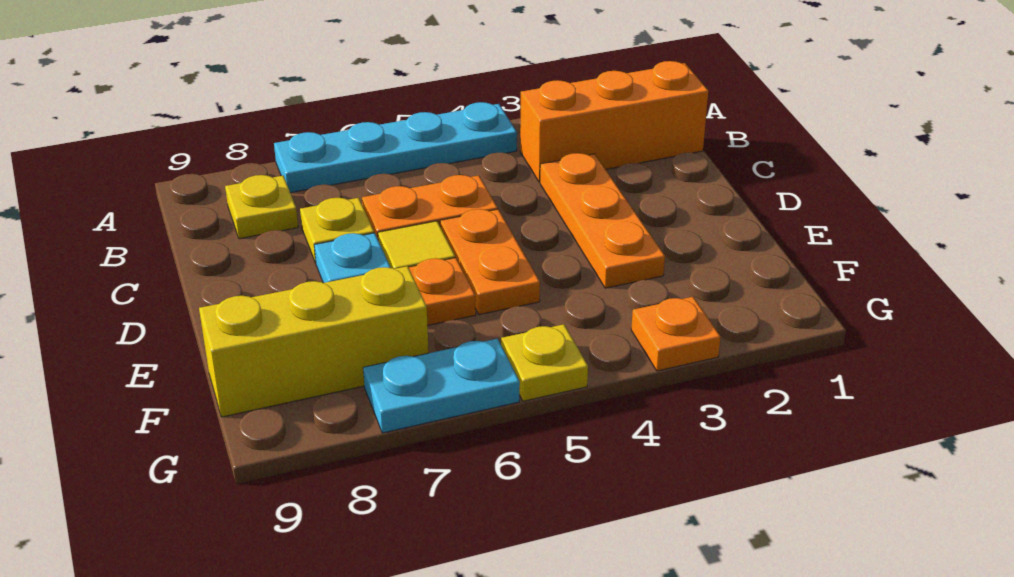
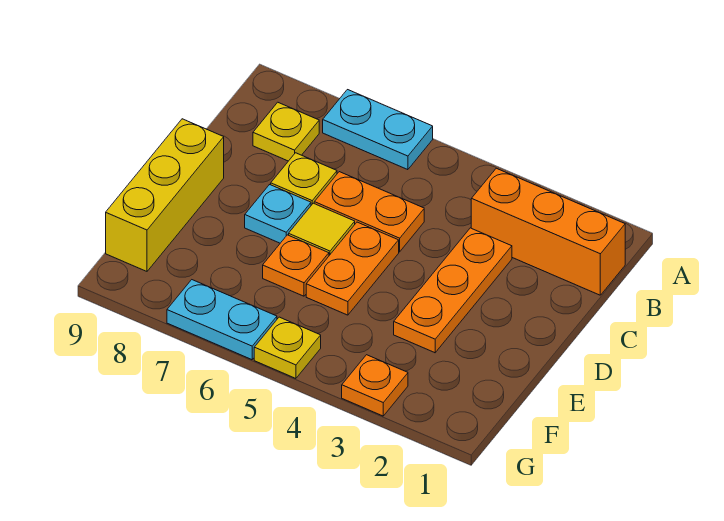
cyan 1x4 plate [274,102,517,193] -> cyan 1x2 plate [323,90,433,170]
yellow 1x3 brick [199,266,429,417] -> yellow 1x3 brick turned to [106,119,224,271]

